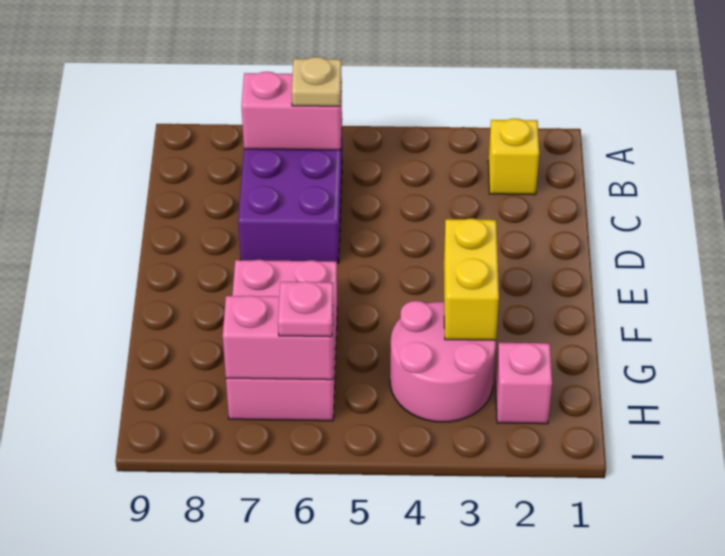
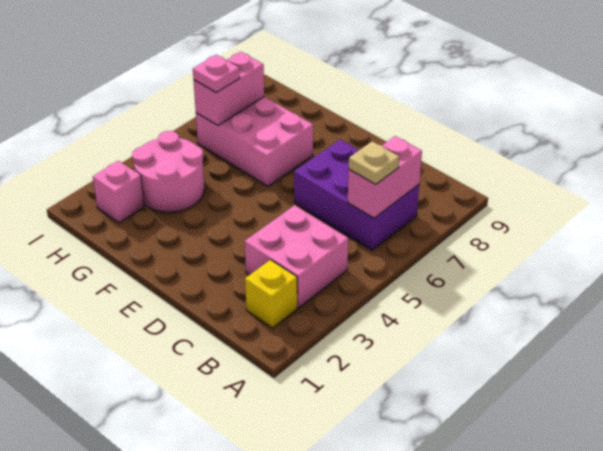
none -> pink 2x2 brick [245,205,348,308]
yellow 1x2 brick [444,219,499,340] -> none

